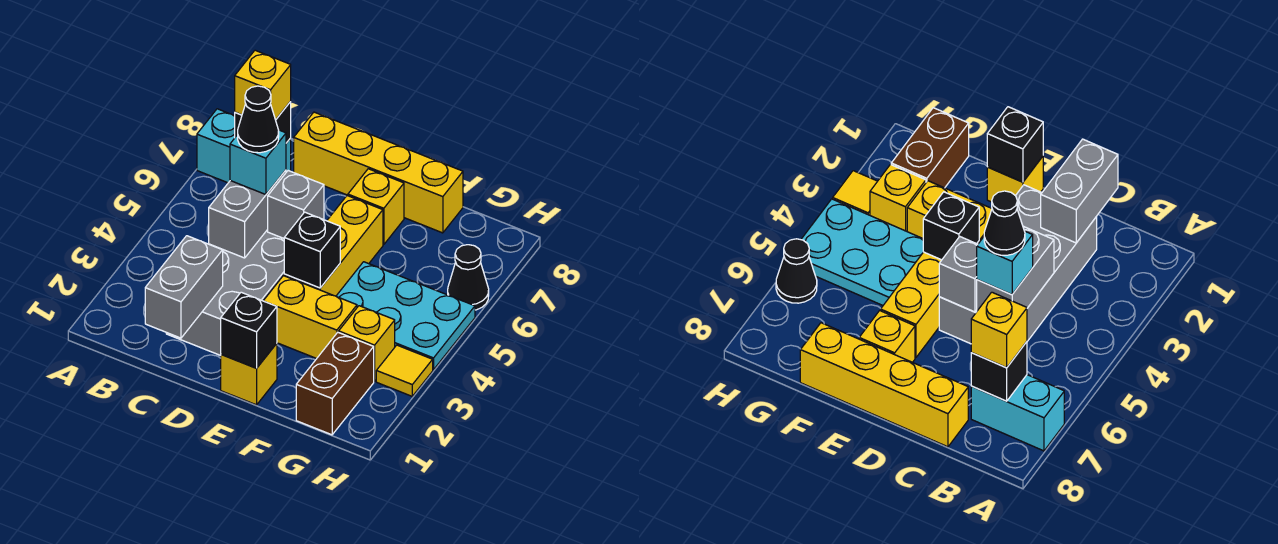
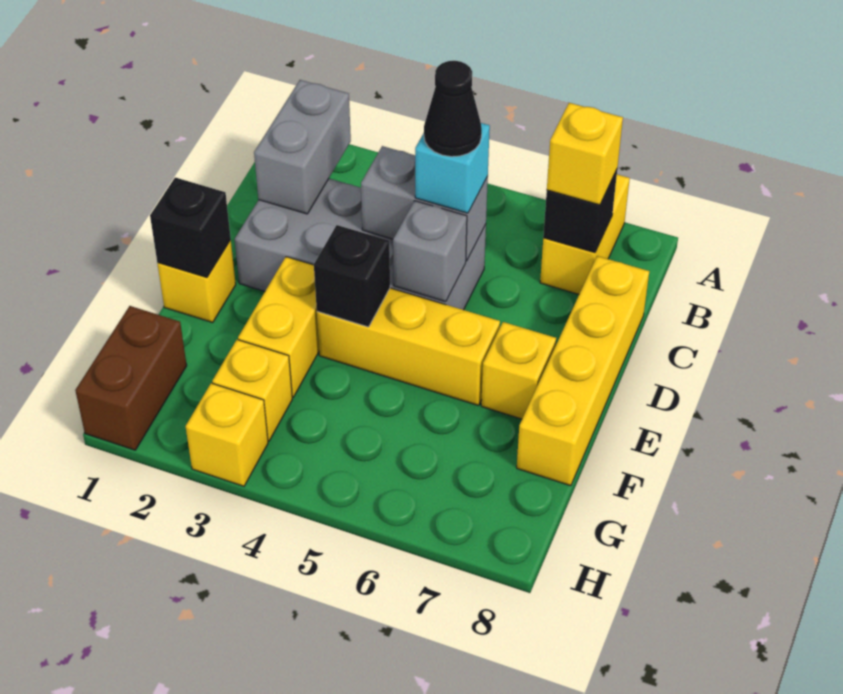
cyan 1x2 brick [197,109,291,183] -> yellow 1x2 brick [540,174,630,294]
grey 1x2 brick [145,236,223,338] -> grey 1x2 brick turned to [254,80,351,214]
cyan 2x3 plate [336,262,475,370] -> none
brown 1x2 brick [296,332,374,435] -> brown 1x2 brick turned to [75,306,187,450]
yellow 1x1 tile [376,345,433,396] -> yellow 1x1 brick [186,383,268,486]
black 1x1 cone [448,245,489,310] -> none

